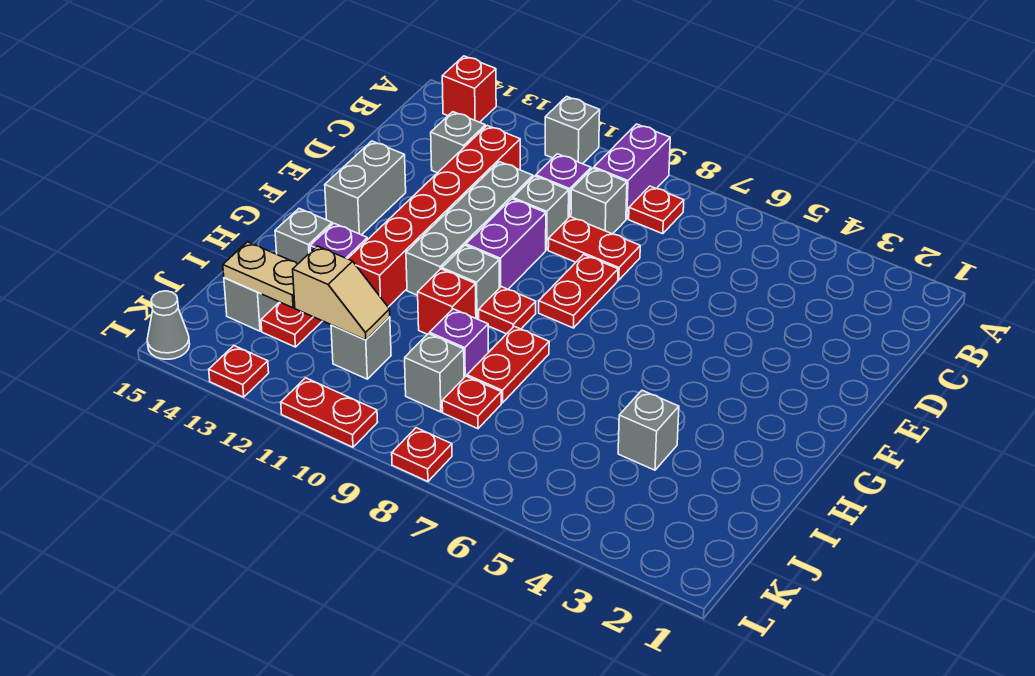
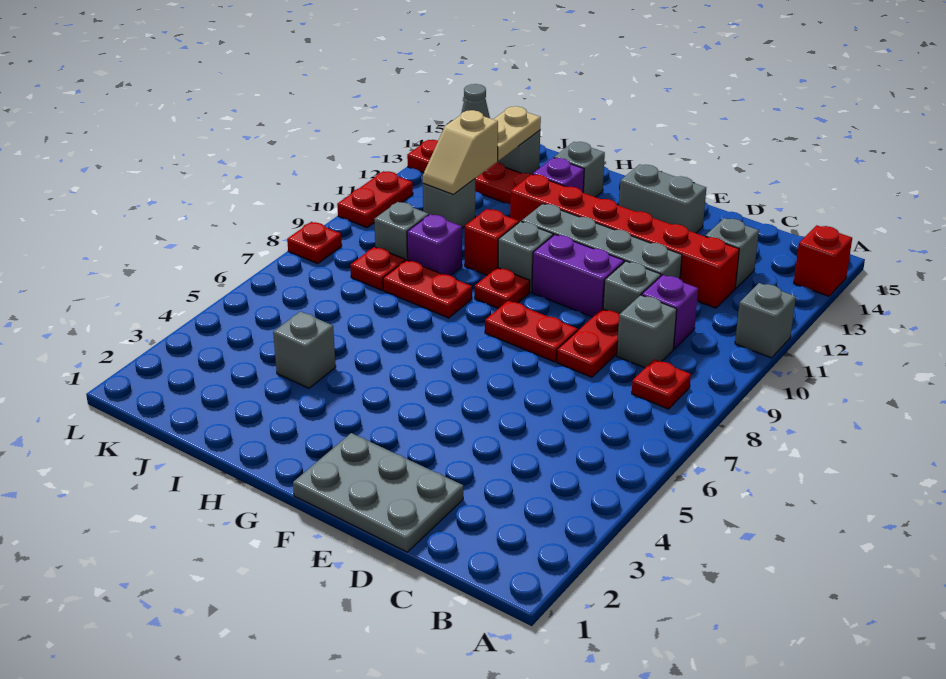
purple 1x2 brick [594,124,670,219] -> none
none -> grey 2x3 plate [293,433,463,552]

